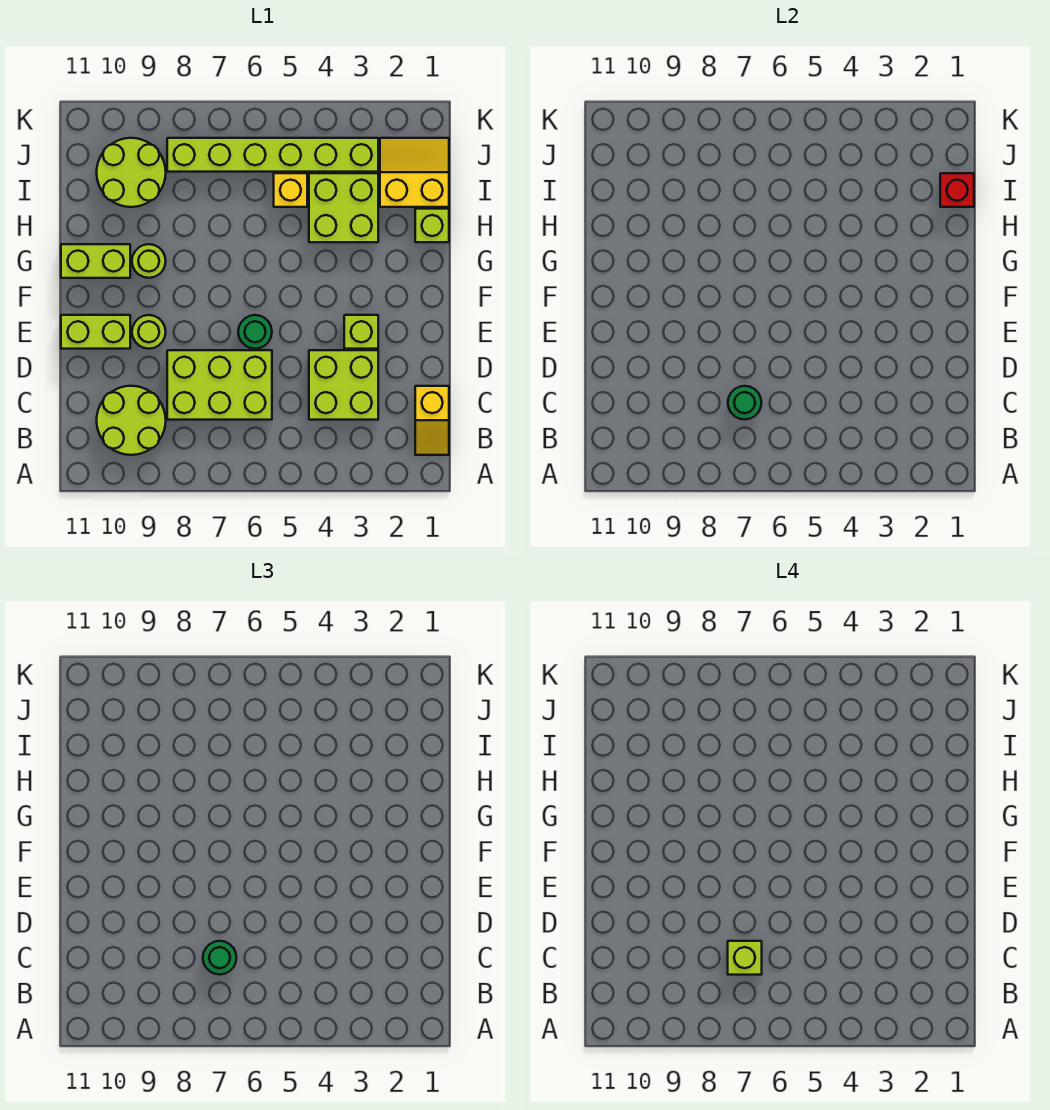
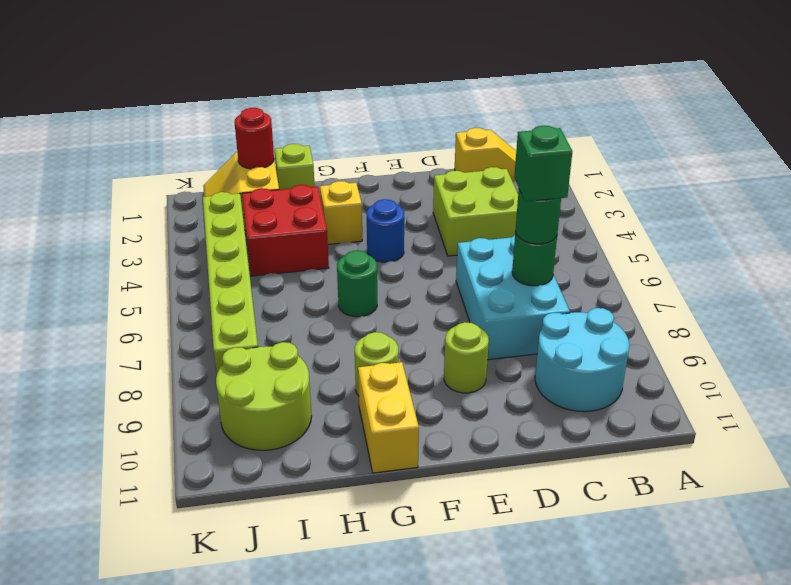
lime 2x2 round brick [97,386,166,455] -> cyan 2x2 round brick [535,308,629,412]
lime 2x3 brick [167,350,272,420] -> cyan 2x3 brick [456,235,570,360]
lime 1x1 brick [728,941,762,975] -> green 1x1 brick [514,126,572,202]
lime 1x1 brick [344,315,378,349] -> none
green 1x1 round brick [238,315,272,349] -> green 1x1 round brick moved to [337,250,377,317]
lime 1x2 brick [61,315,130,349] -> none
none -> blue 1x1 round brick [367,199,404,262]
lime 1x2 brick [61,244,130,278] -> yellow 1x2 brick [358,362,419,473]
lime 2x2 brick [309,173,378,242] -> red 2x2 brick [242,185,329,276]
red 1x1 brick [940,173,974,207] -> red 1x1 round brick [234,108,274,169]
yellow 1x1 brick [274,173,307,207] -> yellow 1x1 brick moved to [320,181,362,244]

